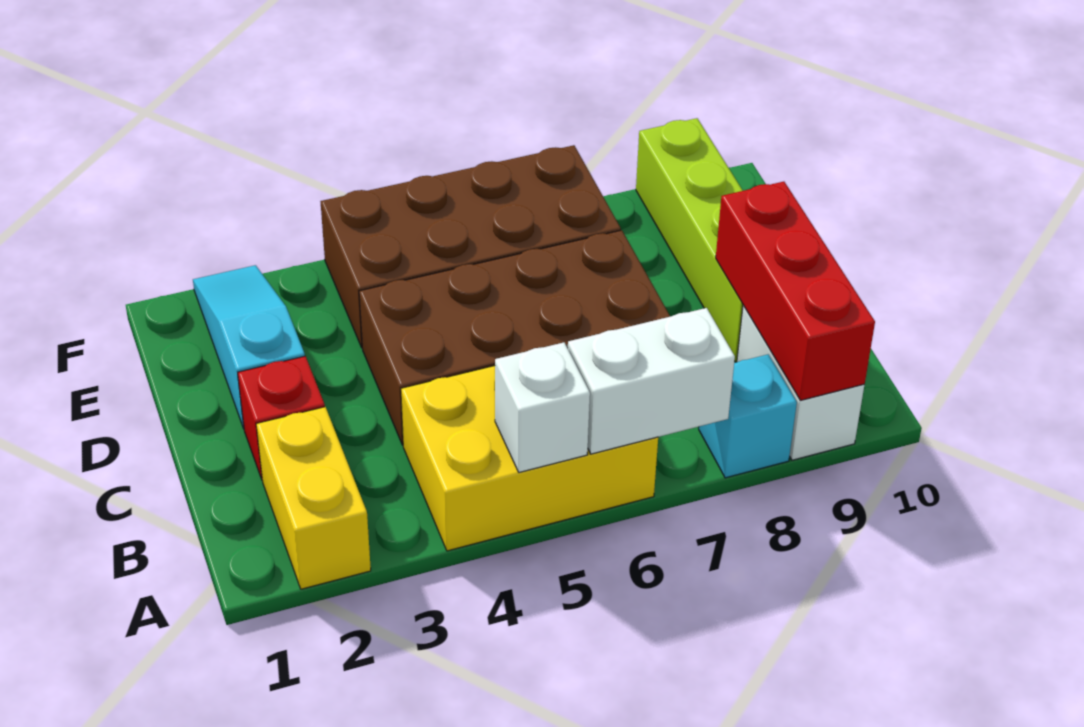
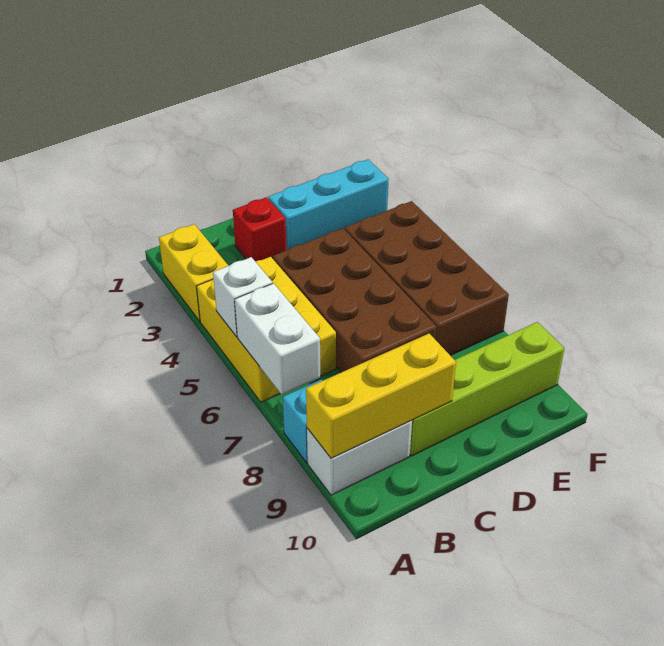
yellow 1x2 brick [256,407,371,589] -> yellow 1x2 brick turned to [159,224,228,321]
red 1x3 brick [716,182,875,400] -> yellow 1x3 brick [306,334,456,458]
cyan 1x3 slope [193,265,305,428] -> cyan 1x3 brick [268,159,389,250]

